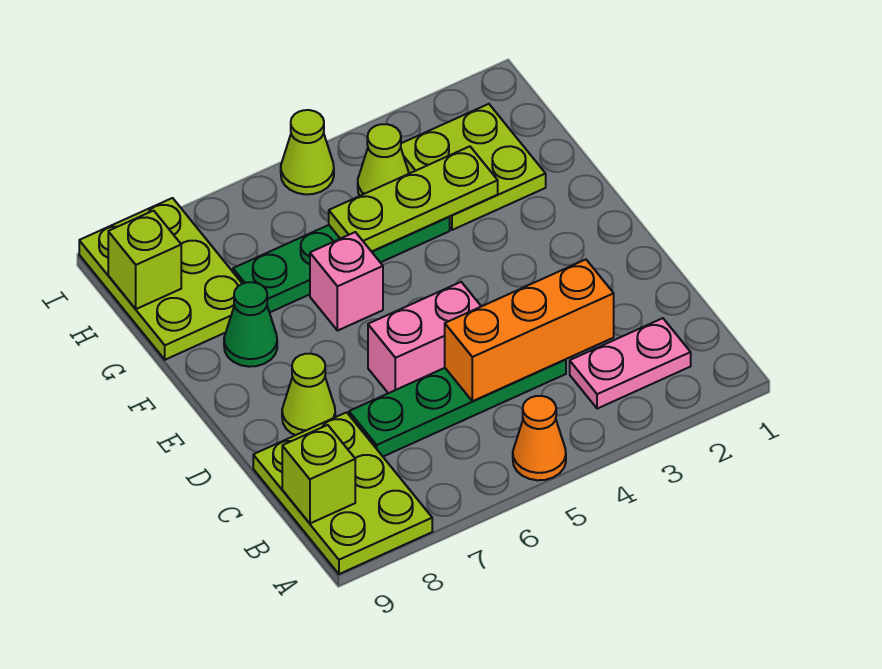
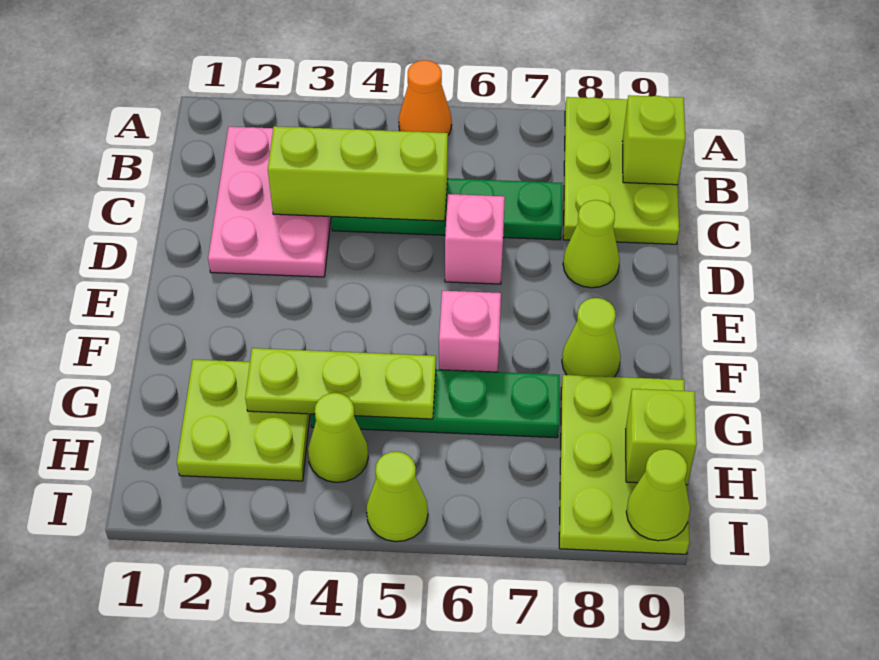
pink 1x2 plate [570,318,691,409] -> pink 2x3 plate [208,127,331,277]
orange 1x3 brick [445,260,614,401] -> lime 1x3 brick [268,126,448,221]
pink 1x2 brick [368,282,481,393] -> pink 1x1 brick [445,194,505,284]
green 1x1 cone [224,282,277,367] -> lime 1x1 cone [562,298,621,377]
none -> lime 1x1 cone [626,449,690,541]

